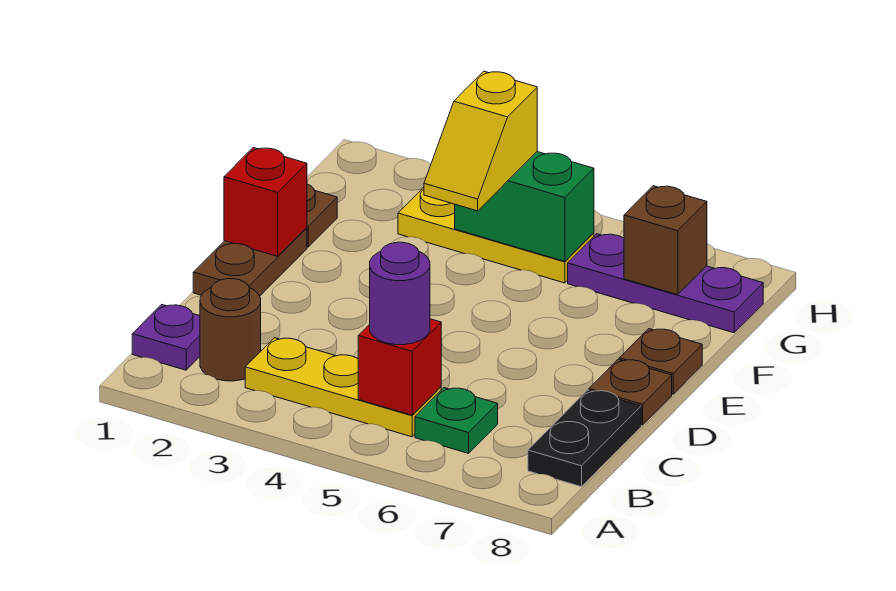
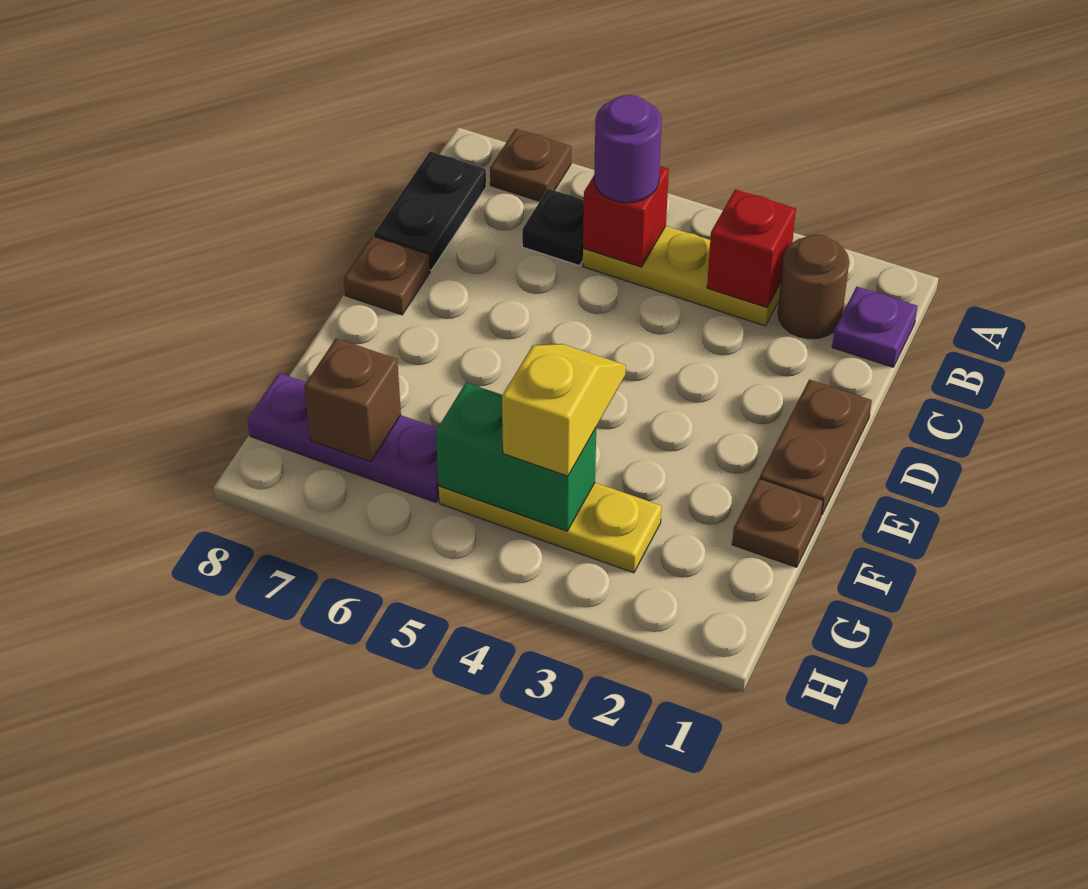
green 1x1 plate [415,388,498,453] -> black 1x1 plate [522,189,584,266]
red 1x1 brick [224,148,307,256] -> red 1x1 brick moved to [707,189,796,307]
brown 1x1 plate [619,329,702,394] -> brown 1x1 plate moved to [490,129,571,201]

